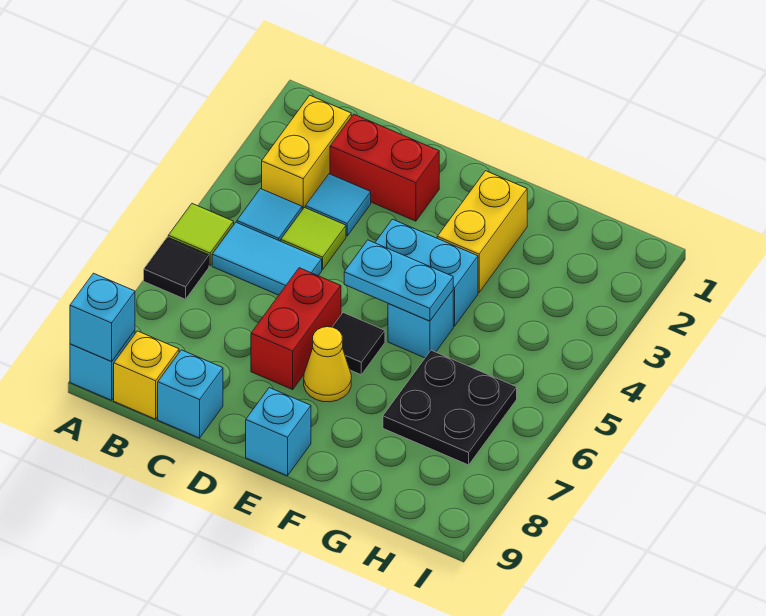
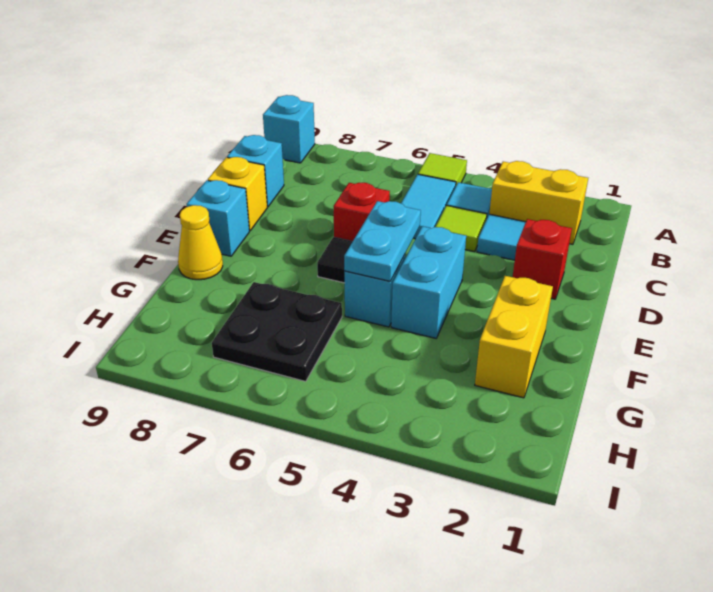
black 1x1 tile [144,237,209,299] -> none
cyan 1x1 brick [70,273,135,362] -> none
yellow 1x1 brick [114,331,179,419] -> yellow 1x1 brick moved to [208,157,267,231]
red 1x2 brick [330,114,439,221] -> red 1x1 brick [513,219,572,299]
red 1x2 brick [251,268,341,389] -> red 1x1 brick [334,183,390,241]
yellow 1x1 cone [304,327,351,402] -> yellow 1x1 cone moved to [178,205,223,280]
yellow 1x2 brick [437,171,527,292] -> yellow 1x2 brick turned to [475,276,553,398]

